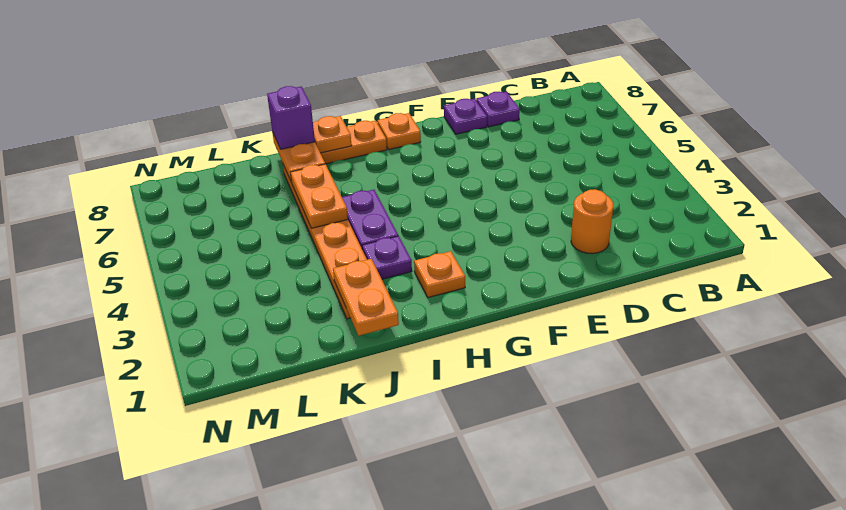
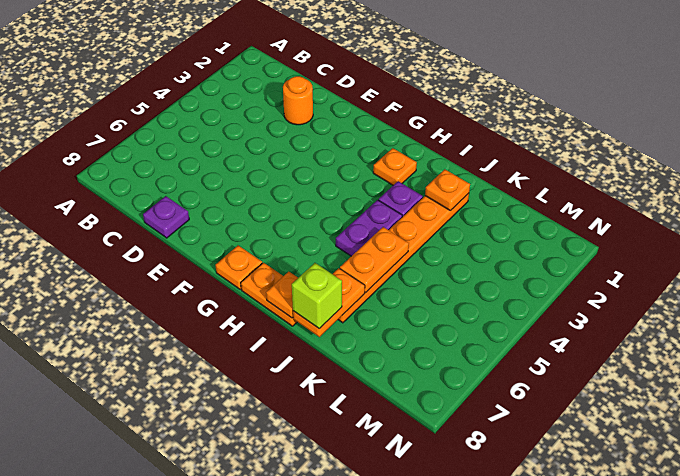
purple 1x1 plate [444,99,487,134] -> none
orange 1x2 plate [333,259,399,336] -> orange 1x1 plate [425,169,470,211]
purple 1x1 brick [267,86,315,149] -> lime 1x1 brick [292,263,342,329]

